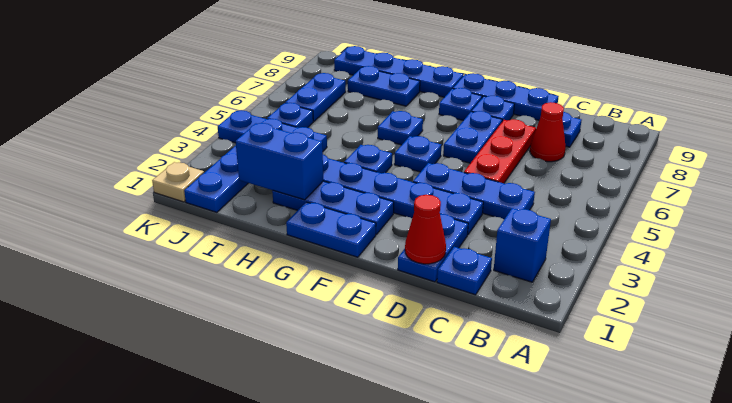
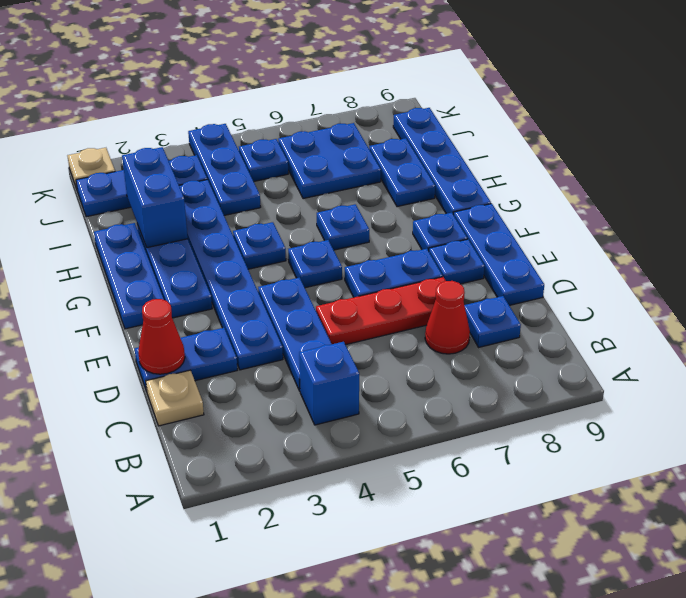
blue 1x1 brick [494,208,551,282] -> blue 1x1 brick moved to [299,342,359,425]
blue 1x1 plate [437,247,492,295] -> tan 1x1 plate [146,370,204,426]
blue 1x2 plate [286,202,376,257] -> blue 1x3 plate [94,223,164,329]
blue 1x2 plate [285,73,346,121] -> blue 2x2 plate [278,123,381,199]

